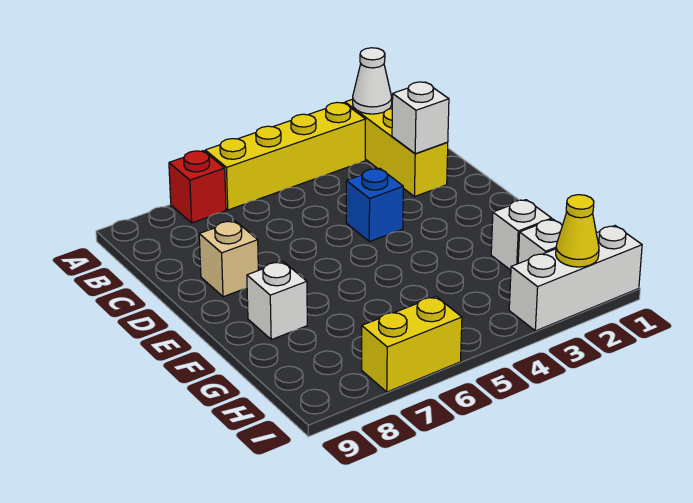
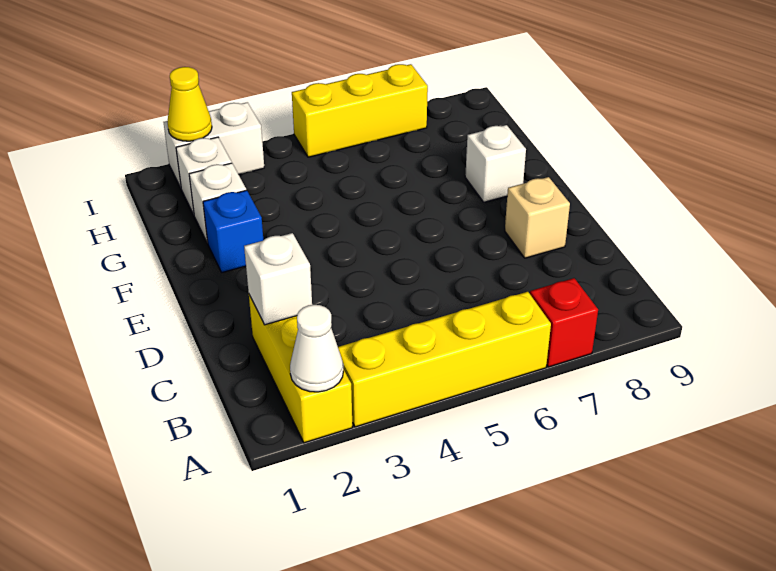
blue 1x1 brick [346,168,403,242] -> blue 1x1 brick moved to [203,190,263,272]
white 1x3 brick [509,226,642,331] -> white 1x2 brick [164,102,264,188]
yellow 1x2 brick [362,296,462,392] -> yellow 1x3 brick [292,64,428,157]

